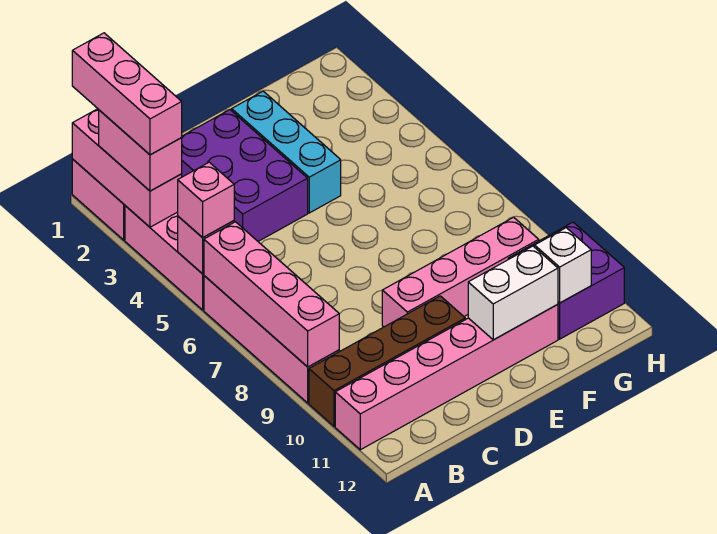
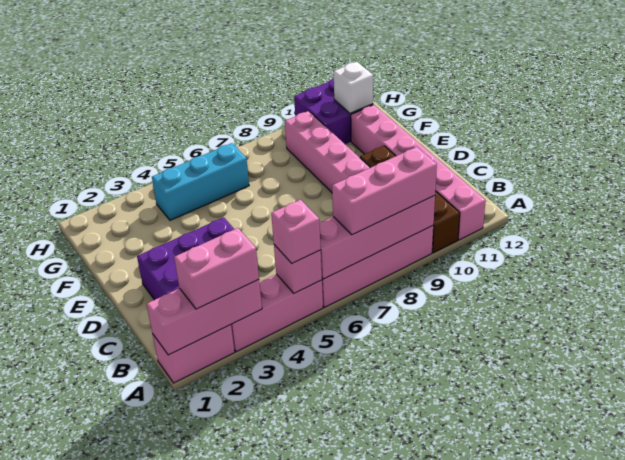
pink 1x3 brick [72,33,182,155] -> pink 1x3 brick moved to [332,147,437,235]
cyan 1x3 brick [232,91,341,213] -> cyan 1x3 brick moved to [152,143,249,220]
white 1x2 brick [468,246,558,340] -> none

